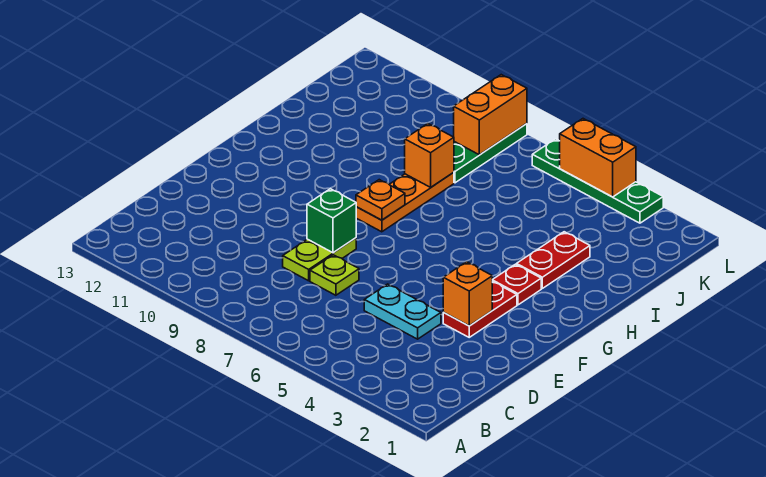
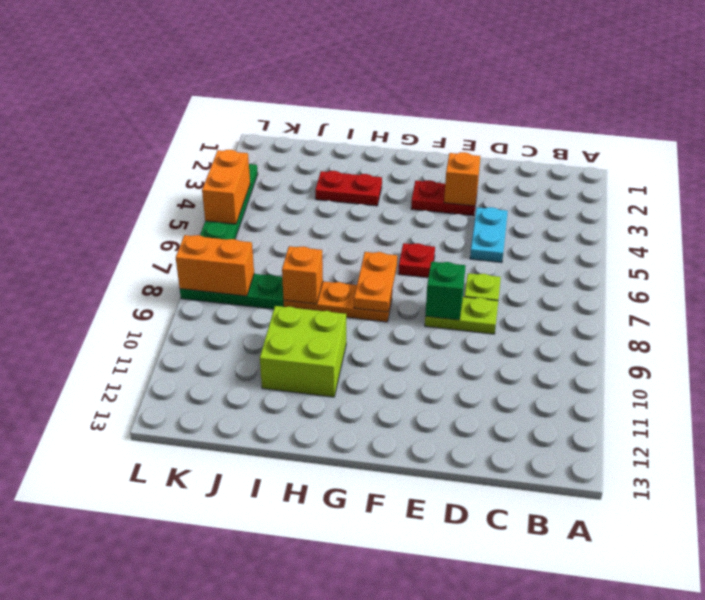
red 1x1 plate [492,264,541,305] -> red 1x1 plate moved to [399,243,435,278]
orange 1x1 plate [356,180,405,220] -> orange 1x2 plate [354,252,397,312]
none -> lime 2x2 brick [260,306,346,397]

